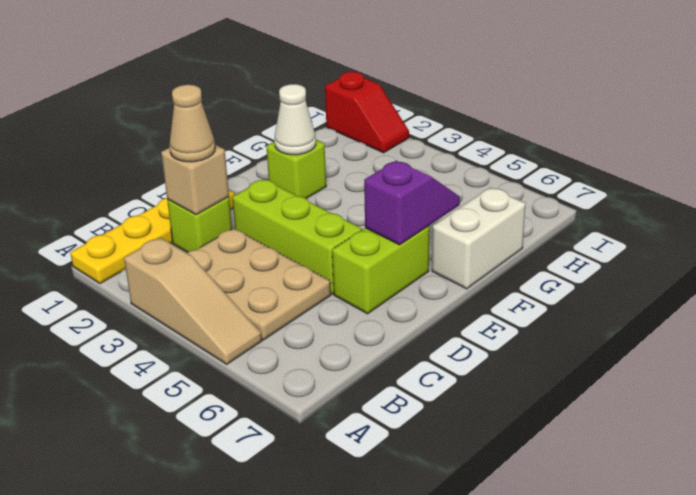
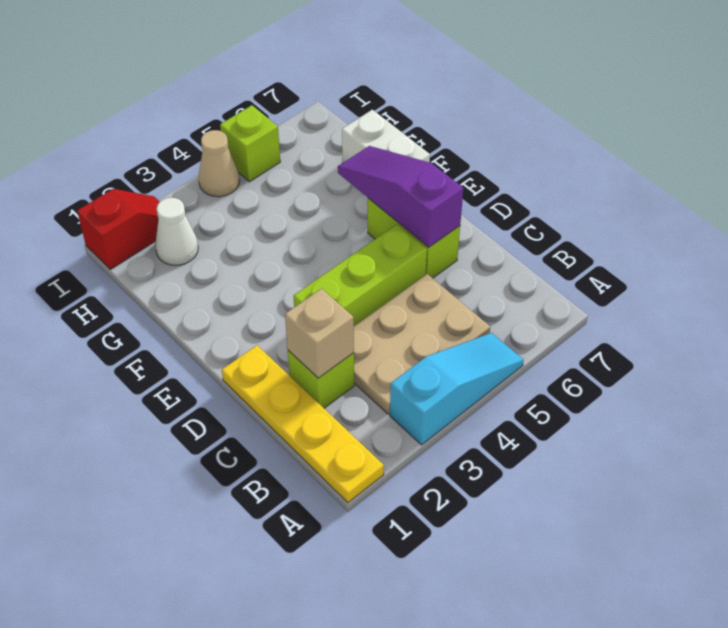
tan 1x3 slope [124,238,262,364] -> cyan 1x3 slope [390,333,524,445]
tan 1x1 cone [169,85,215,162] -> tan 1x1 cone moved to [198,130,240,197]
purple 1x2 slope [364,161,460,245] -> purple 1x3 slope [338,146,463,247]
lime 1x1 brick [266,140,326,198] -> lime 1x1 brick moved to [220,105,280,182]
white 1x1 cone [275,84,316,155] -> white 1x1 cone moved to [155,198,198,265]

